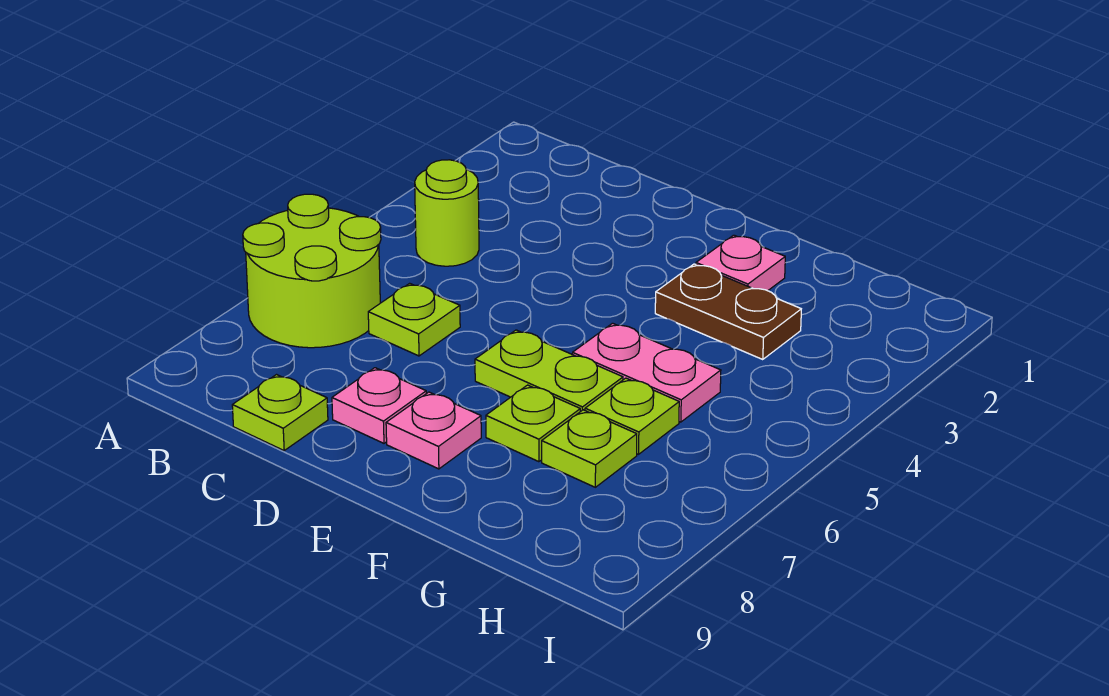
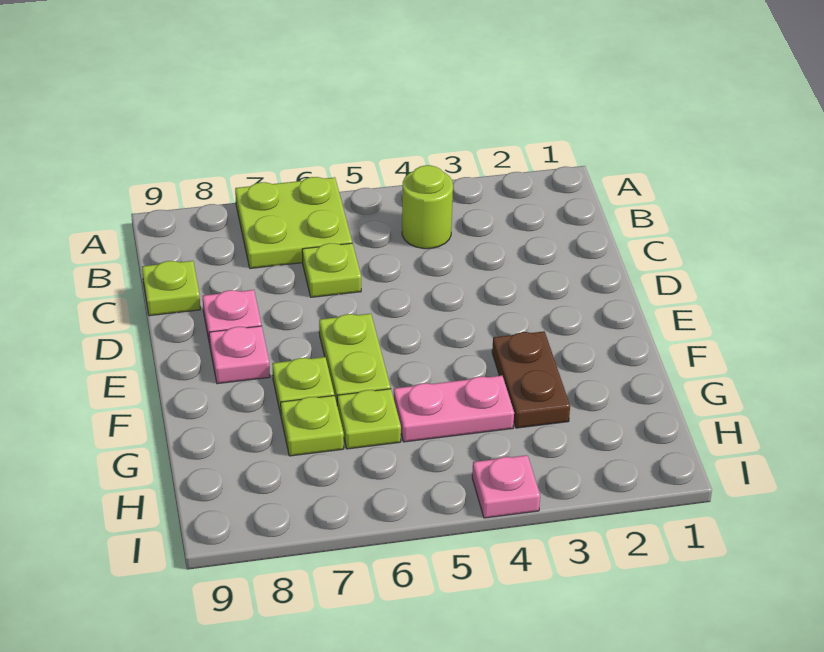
lime 2x2 round brick [243,194,381,348] -> lime 2x2 plate [235,177,352,268]
pink 1x1 plate [696,235,785,291] -> pink 1x1 plate moved to [472,455,540,518]
pink 1x2 plate [572,323,721,422] -> pink 1x2 plate turned to [394,376,514,442]

